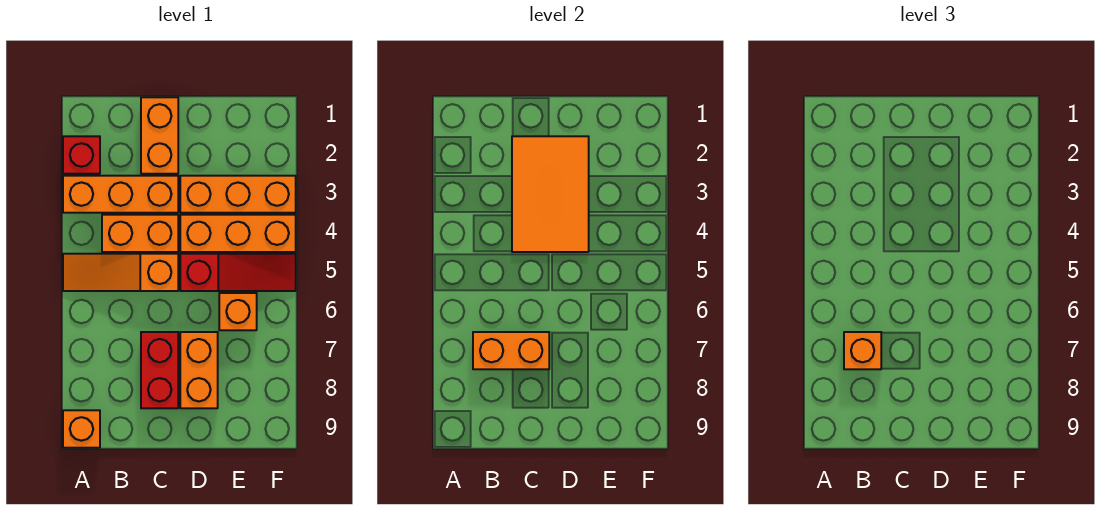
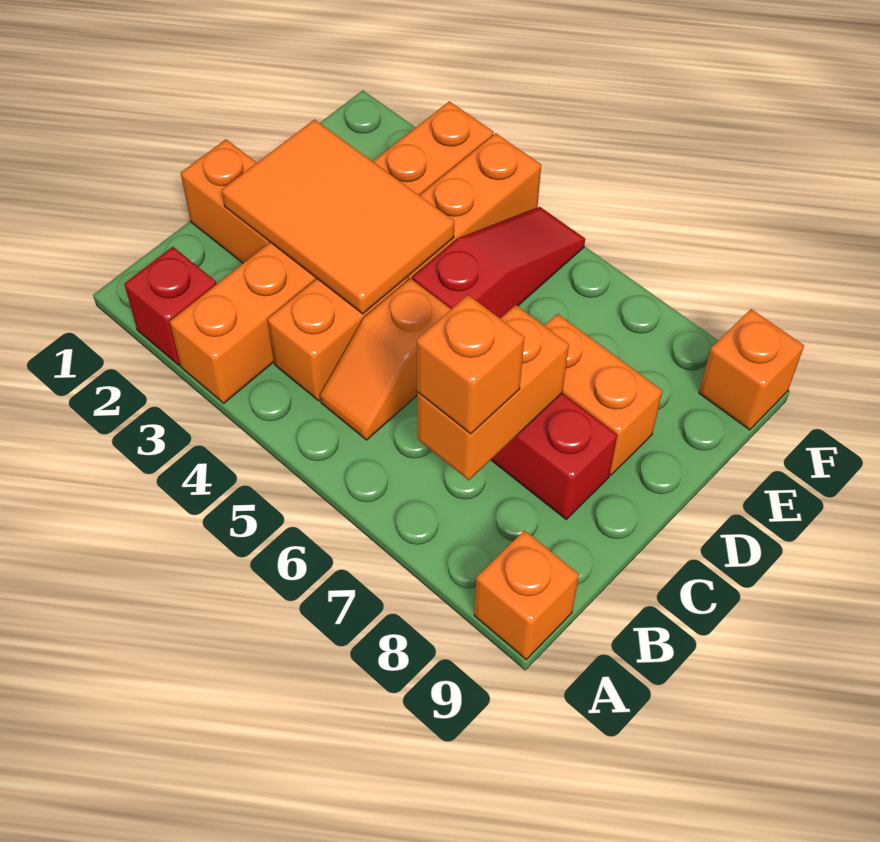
orange 1x3 slope [63,254,178,291] -> orange 1x2 slope [320,278,451,440]
orange 1x1 brick [219,293,257,330] -> orange 1x1 brick moved to [699,309,804,430]

